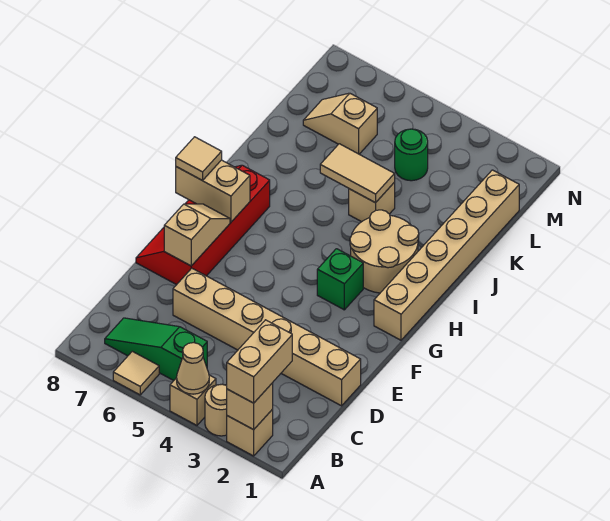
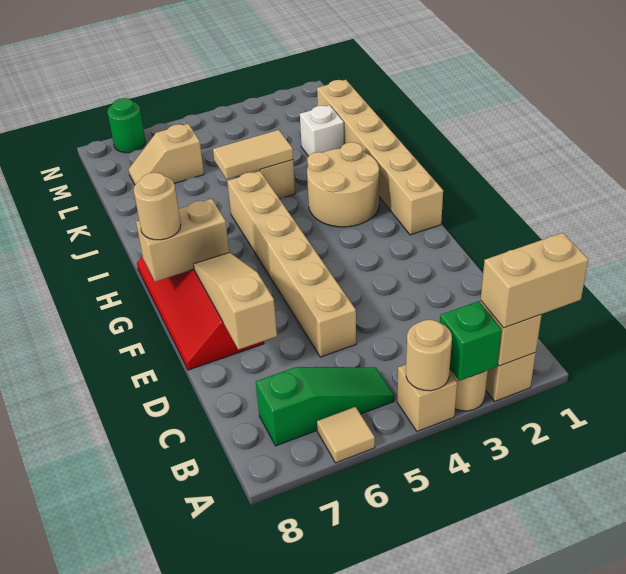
tan 1x2 brick [227,320,292,403] -> tan 1x2 brick turned to [481,233,588,328]
tan 1x1 cone [177,343,209,394] -> tan 1x1 round brick [406,320,452,391]
green 1x3 slope [105,318,207,381] -> green 1x3 slope turned to [256,367,394,446]
tan 1x6 brick [173,268,361,406] -> tan 1x6 brick turned to [227,171,356,357]
tan 1x2 slope [164,204,230,266] -> tan 1x3 slope [194,252,277,350]
green 1x1 brick [317,249,363,310] -> green 1x1 brick moved to [440,301,501,381]
tan 1x1 tile [176,137,222,181] -> tan 1x1 round brick [134,172,181,240]
none -> white 1x1 brick [300,105,344,156]
green 1x1 round brick [395,129,428,181] -> green 1x1 round brick moved to [107,98,146,153]

